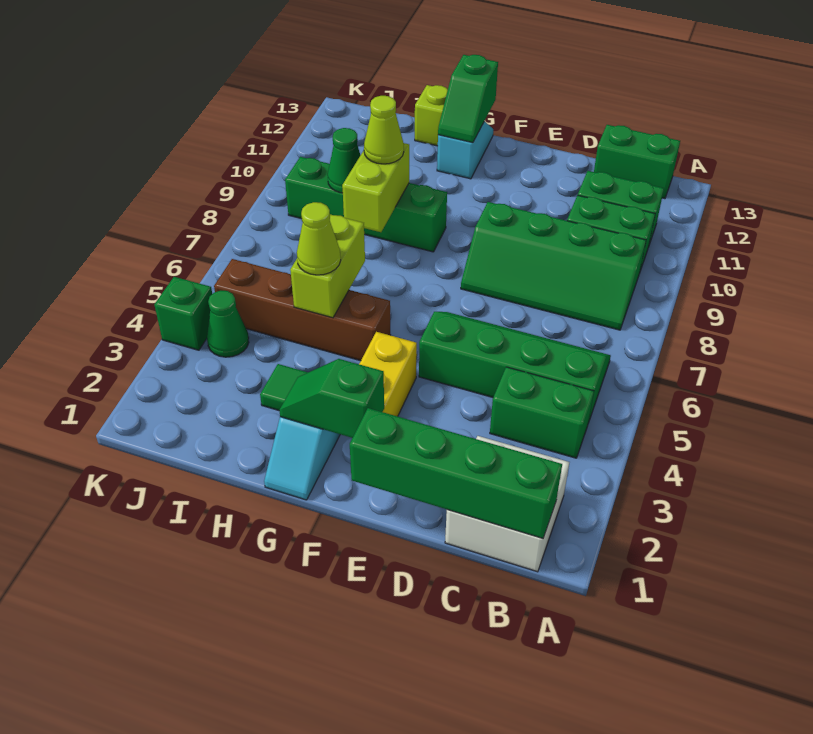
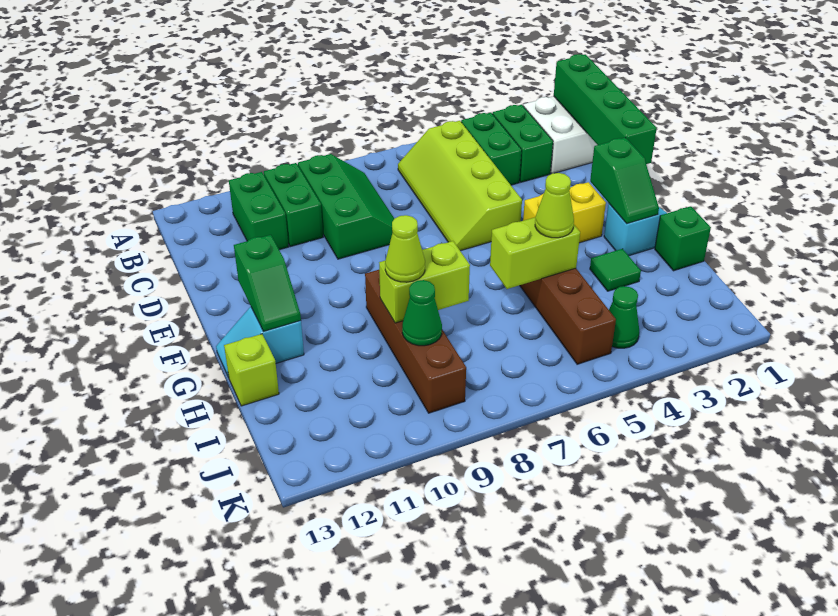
green 2x4 slope [419,312,611,423] -> lime 2x4 slope [398,121,522,251]
green 2x4 slope [461,202,646,330] -> green 2x3 slope [298,154,394,259]
green 1x2 brick [594,125,680,199] -> green 1x2 brick moved to [493,105,553,182]
green 1x4 brick [285,157,447,252] -> brown 1x4 brick [365,270,466,413]
green 1x2 slope [438,55,498,143] -> green 1x2 slope turned to [234,235,301,331]
green 1x1 brick [154,277,212,350] -> green 1x1 brick moved to [655,206,711,271]

